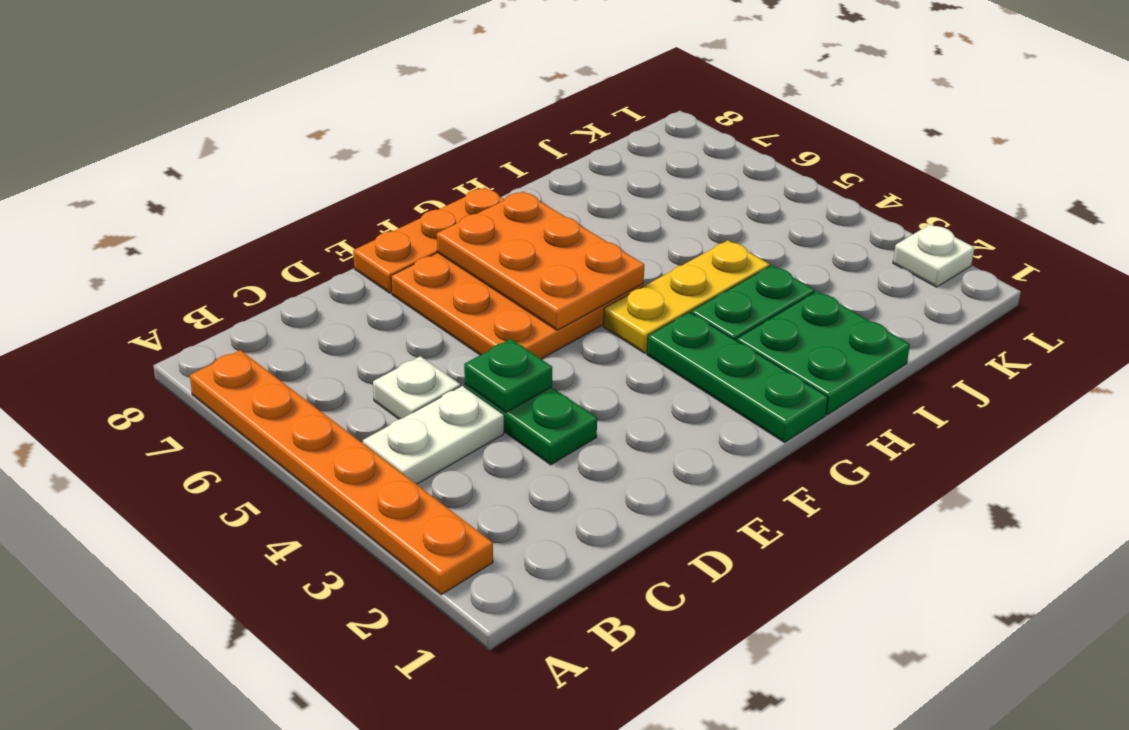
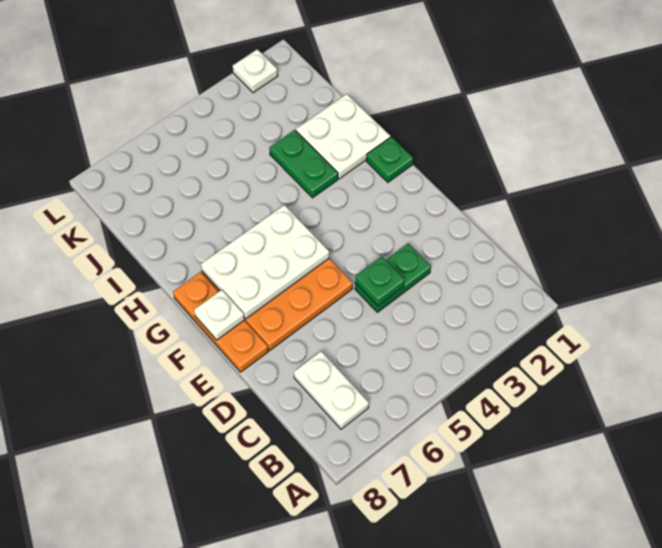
orange 1x6 plate [190,350,493,595] -> none
white 1x2 plate [363,386,504,484] -> white 1x2 plate moved to [294,351,369,429]
white 1x1 plate [373,356,460,419] -> white 1x1 plate moved to [194,290,244,340]
orange 2x3 plate [437,191,644,330] -> white 2x3 plate [201,205,329,319]
green 1x3 plate [647,312,828,442] -> green 1x1 plate [366,137,413,182]
yellow 1x3 plate [603,240,769,353] -> none
green 2x2 plate [736,291,910,415] -> white 2x2 plate [296,94,390,179]

